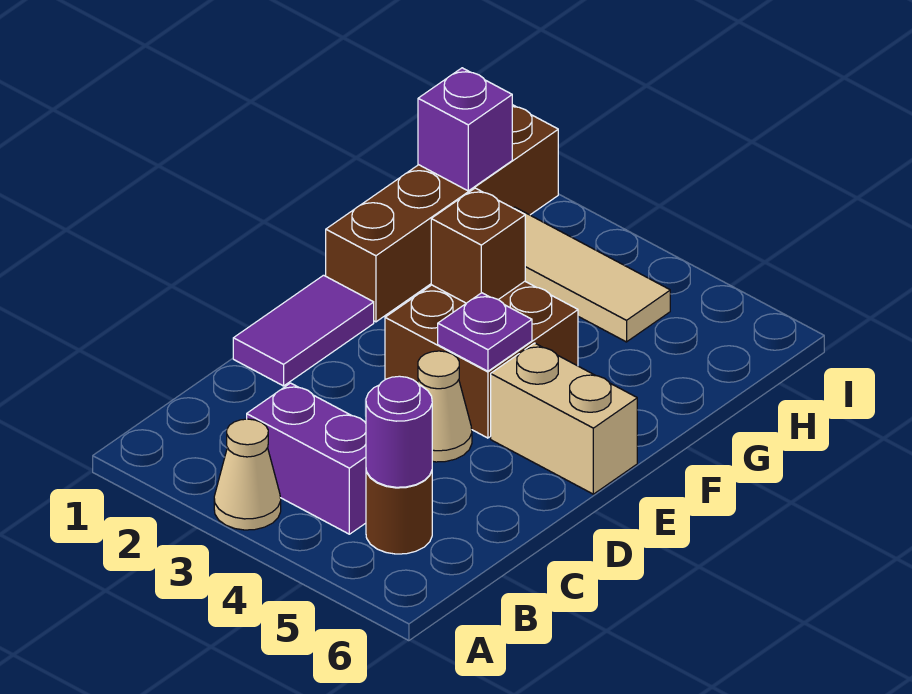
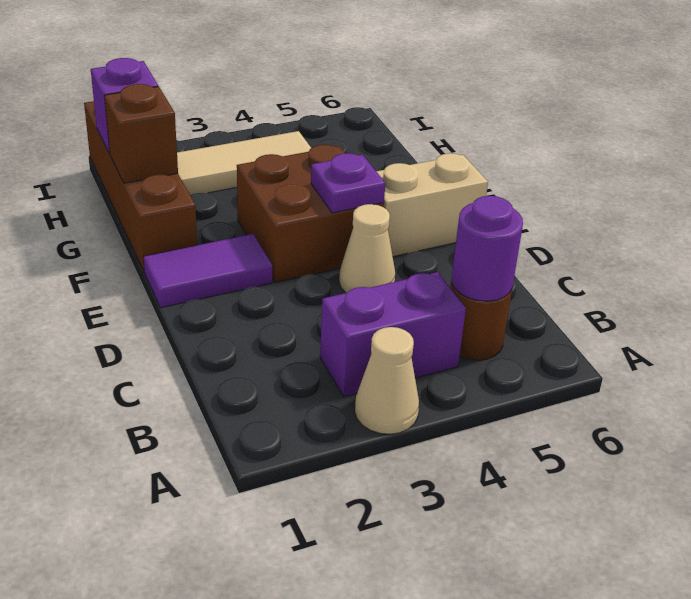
purple 1x2 tile [233,275,374,386] -> purple 1x2 tile turned to [144,234,272,308]
brown 1x1 brick [431,188,525,303] -> brown 1x1 brick moved to [104,84,178,183]

